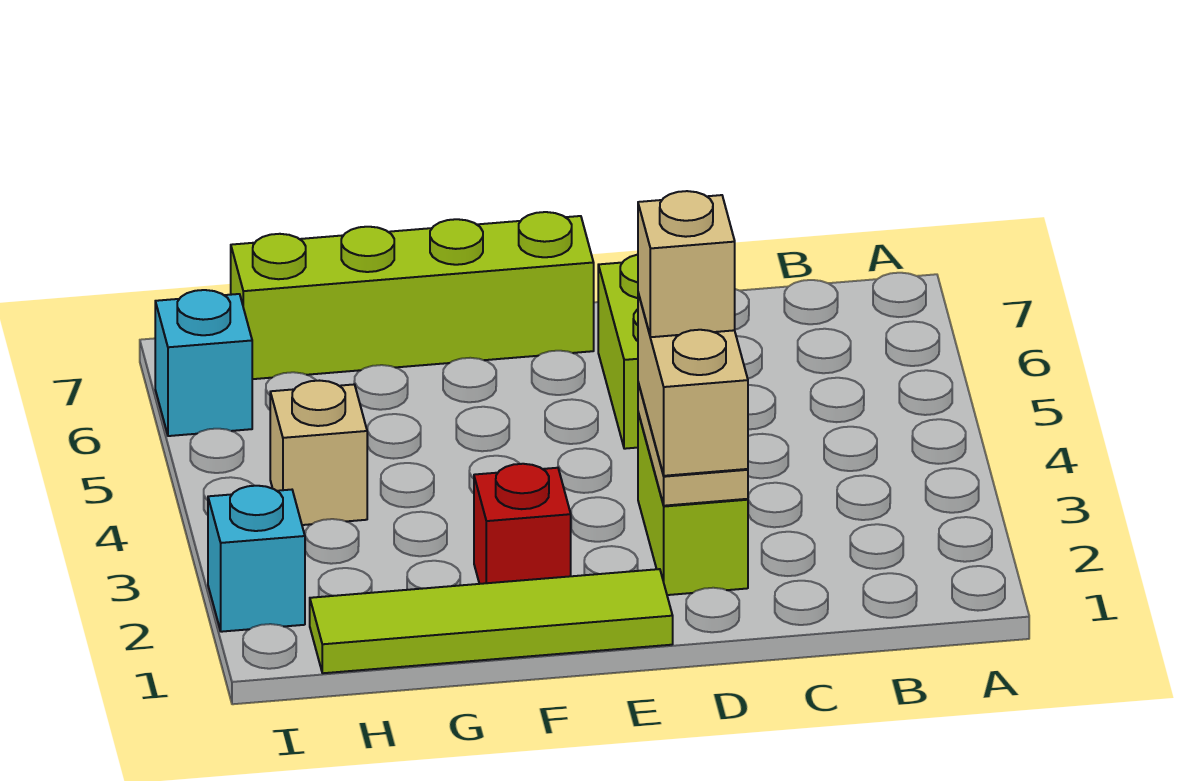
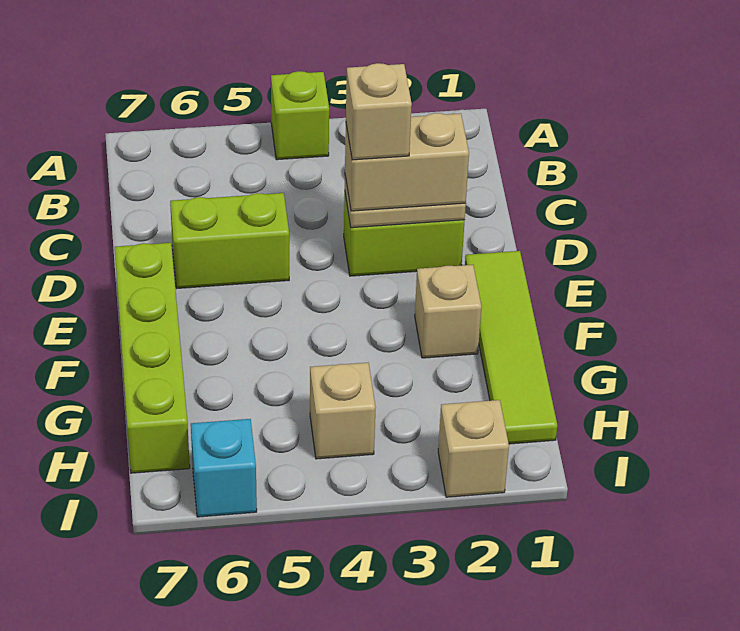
none -> lime 1x1 brick [271,71,329,160]
red 1x1 brick [474,464,571,584] -> tan 1x1 brick [415,265,482,358]
cyan 1x1 brick [208,486,305,632] -> tan 1x1 brick [438,400,509,497]

